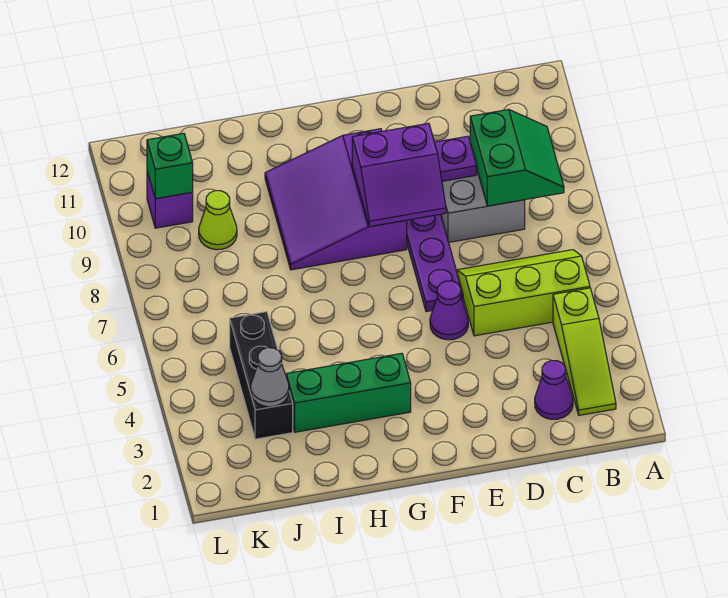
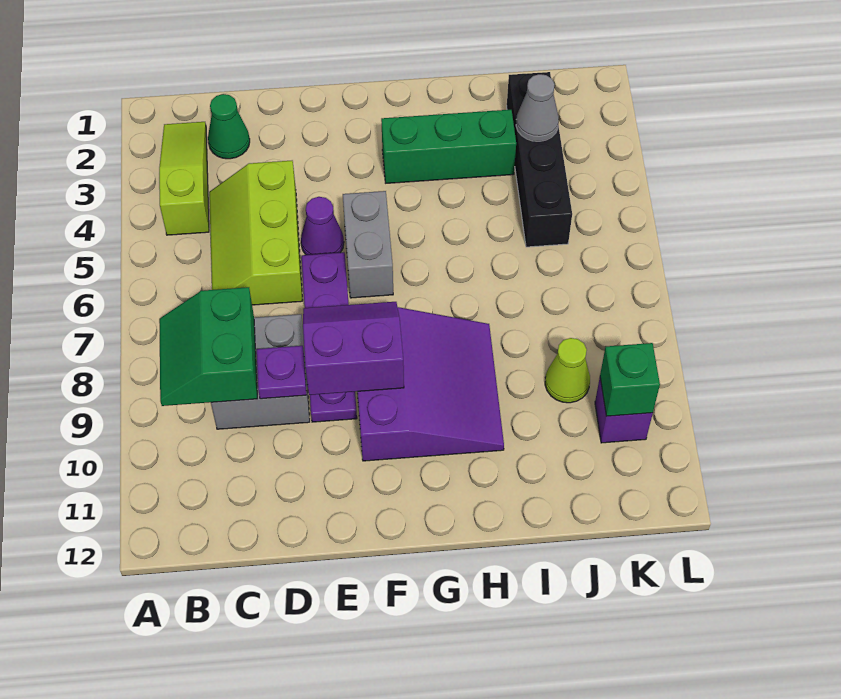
lime 2x3 slope [457,250,590,336] -> lime 2x3 slope turned to [209,161,302,305]
purple 1x1 cone [535,361,573,419] -> green 1x1 cone [208,94,250,159]
none -> grey 1x2 brick [343,191,393,298]
black 1x3 brick [230,312,293,439] -> black 1x4 brick [507,72,572,247]

